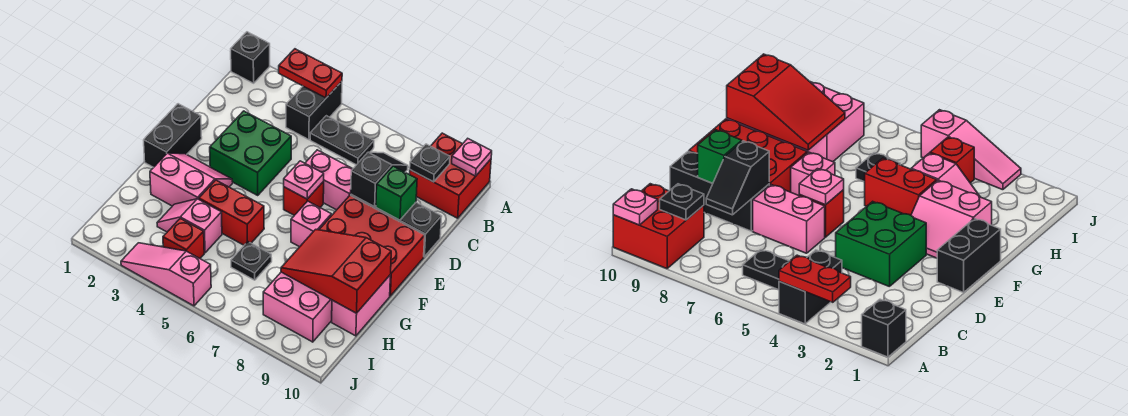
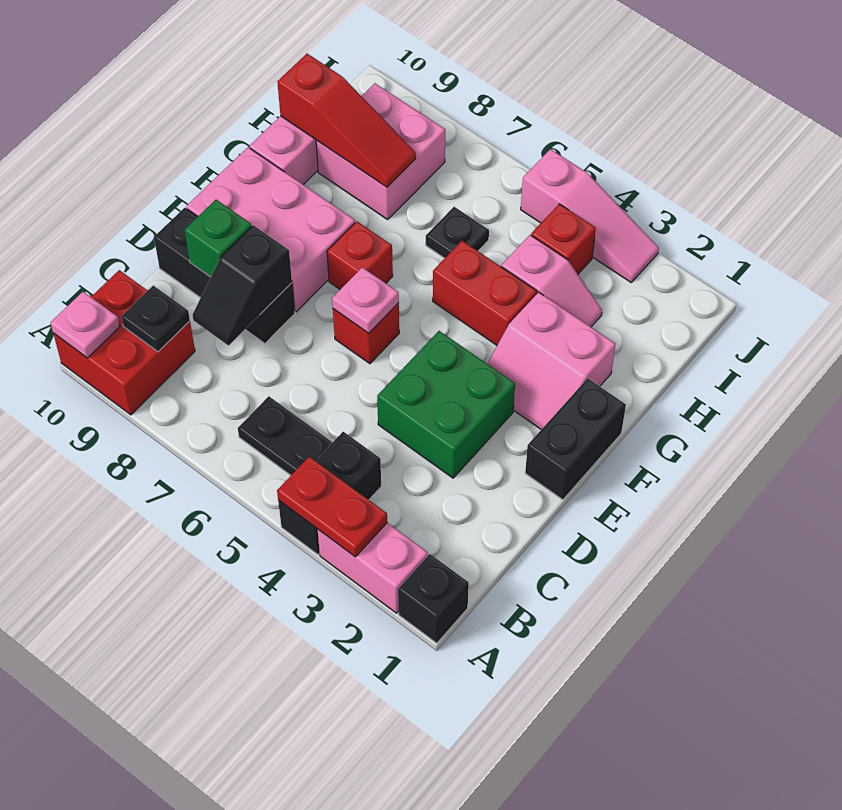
pink 1x2 brick [305,150,352,210] -> pink 1x2 brick moved to [318,523,428,613]
red 2x3 brick [319,195,425,296] -> pink 2x3 brick [186,147,355,312]
pink 1x1 brick [291,201,331,247] -> red 1x1 brick [327,221,393,289]
red 2x3 slope [281,229,391,313] -> red 1x3 slope [277,54,416,187]

